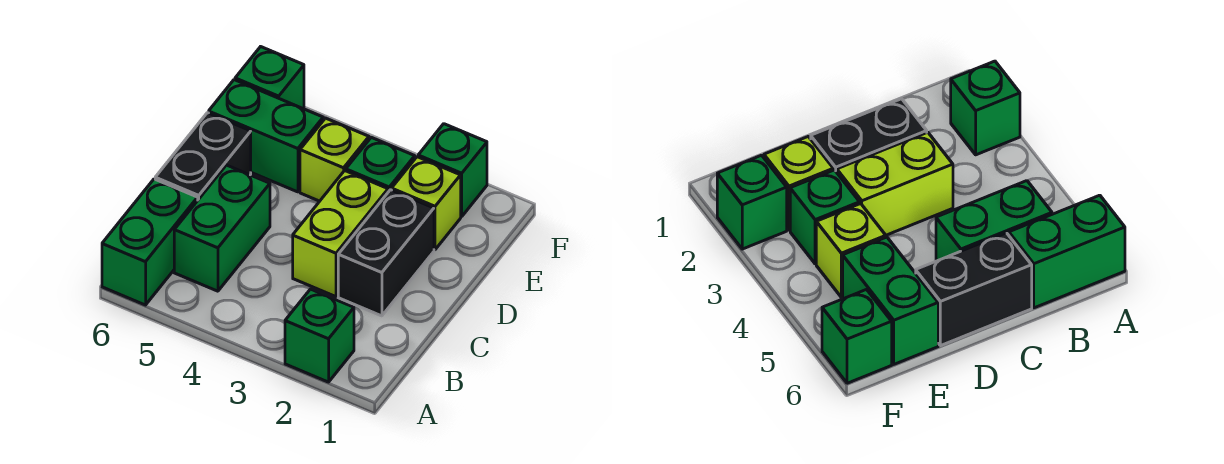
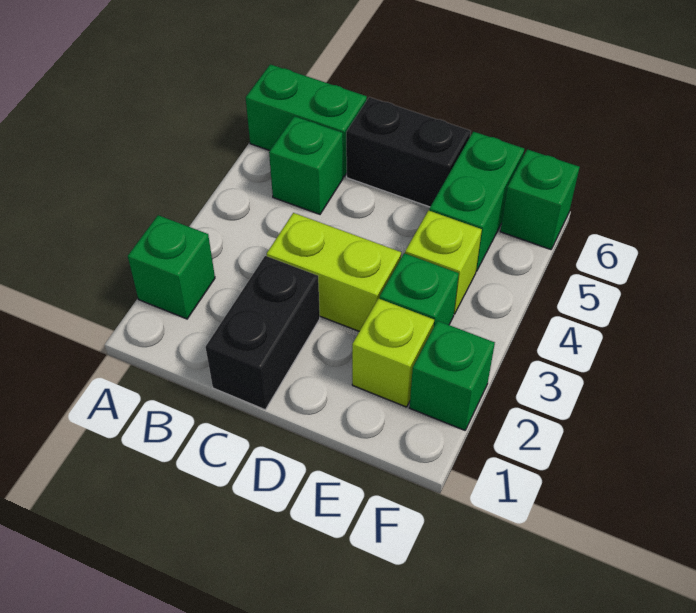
green 1x2 brick [174,165,270,291] -> green 1x1 brick [269,116,343,214]
black 1x2 brick [338,190,434,316] -> black 1x2 brick turned to [205,256,320,410]

